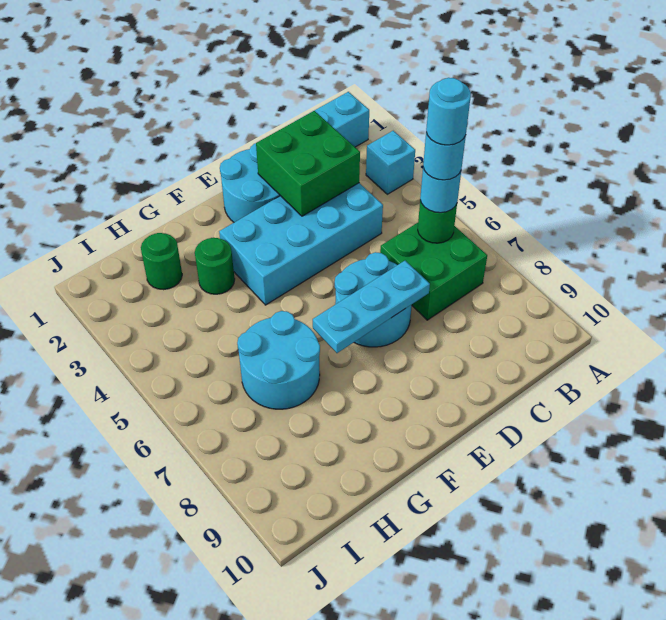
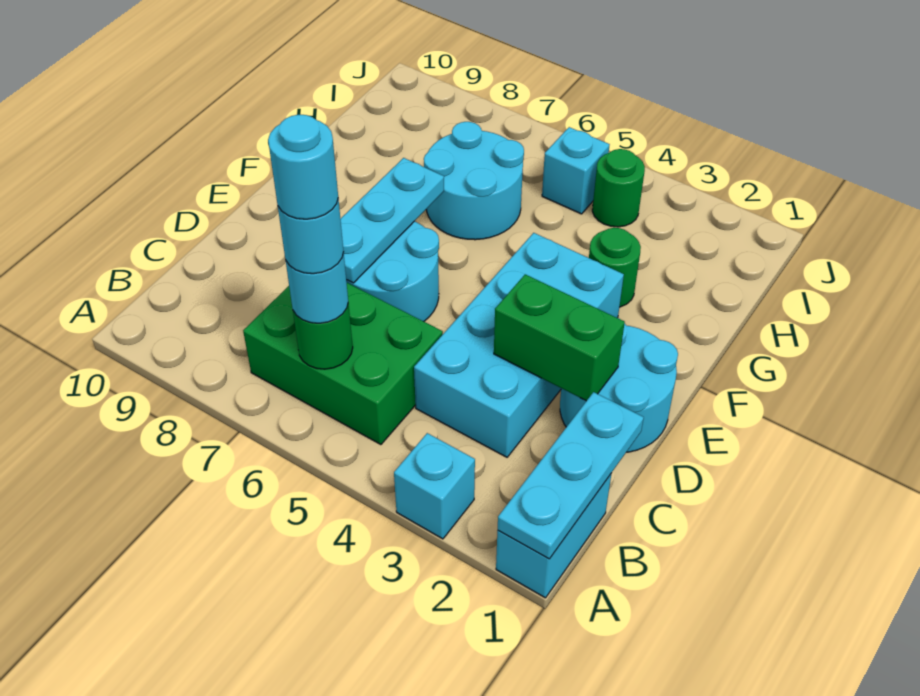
none -> cyan 1x3 plate [498,392,644,559]
green 2x2 brick [380,223,487,320] -> green 2x3 brick [243,283,443,445]
green 2x2 brick [256,111,360,216] -> green 1x2 brick [494,274,625,401]
green 1x1 round brick [141,233,182,290] -> green 1x1 round brick moved to [592,149,645,227]
none -> cyan 1x1 brick [542,127,610,214]

